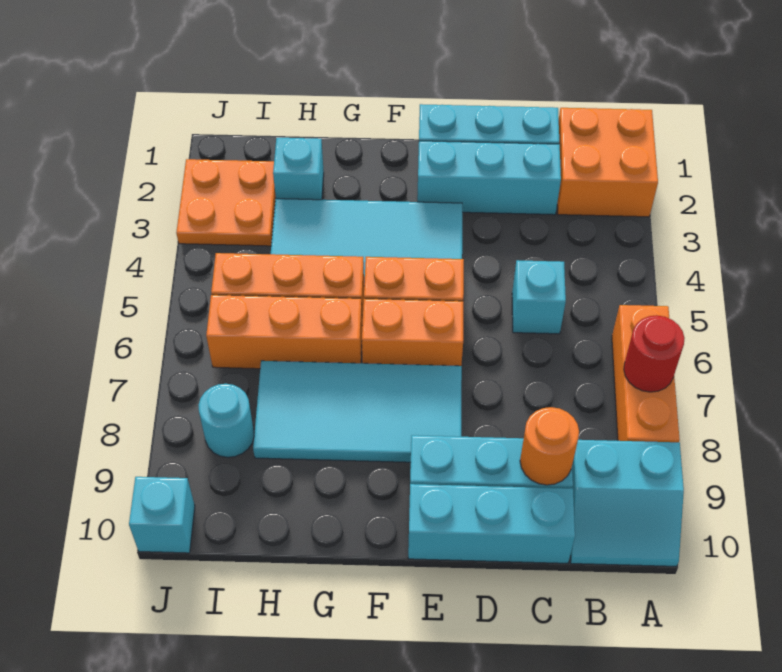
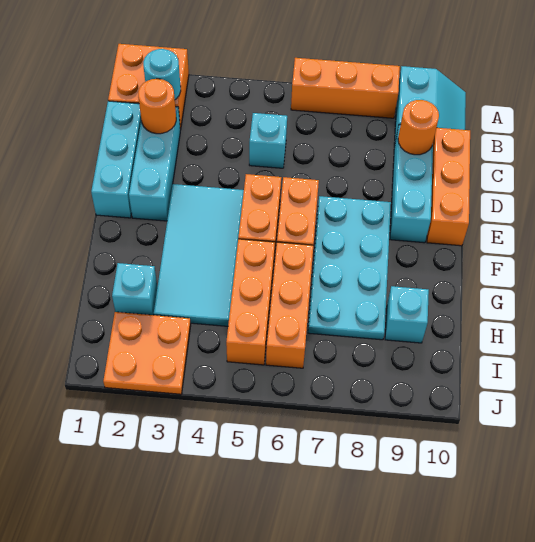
red 1x1 round brick [624,315,685,392] -> none
none -> orange 1x1 round brick [138,79,176,134]
cyan 1x3 brick [408,484,575,563] -> orange 1x3 brick [427,128,470,246]
cyan 2x4 tile [253,361,462,462] -> cyan 2x4 plate [308,196,391,340]
cyan 1x1 round brick [198,384,254,457] -> cyan 1x1 round brick moved to [143,49,181,100]
cyan 1x1 brick [129,477,195,553] -> cyan 1x1 brick moved to [385,286,429,343]

